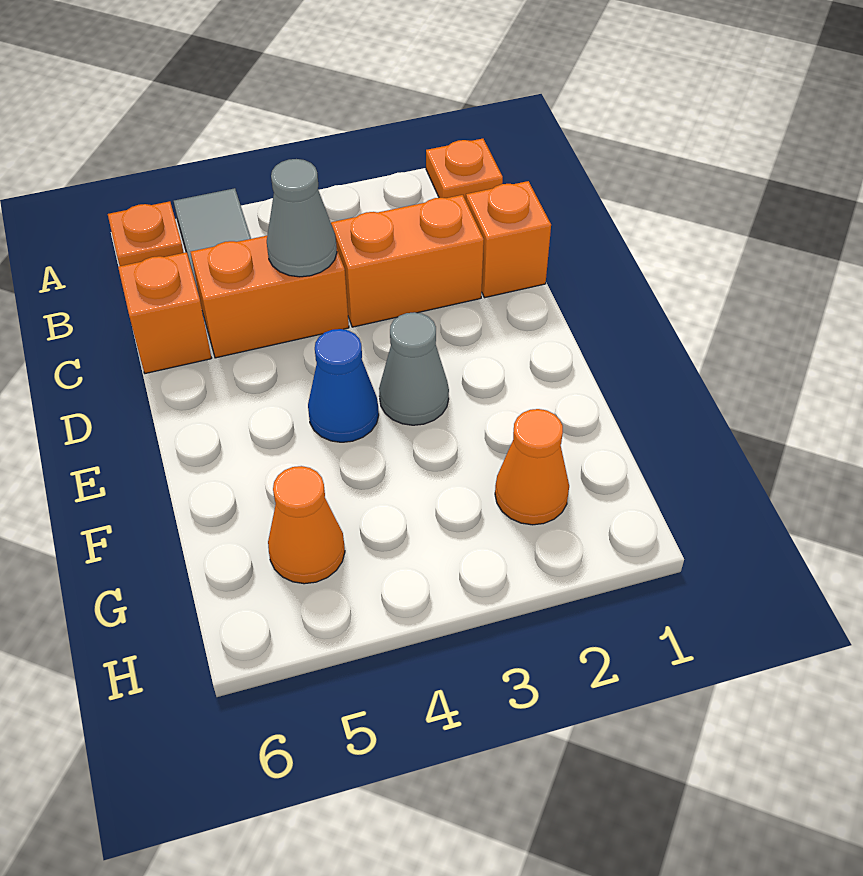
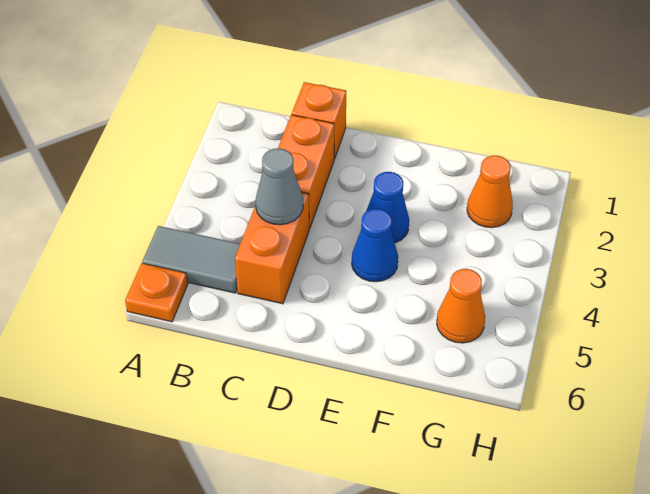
orange 1x1 plate [426,139,503,200] -> none
orange 1x1 brick [118,252,211,373] -> none
grey 1x1 cone [379,312,449,425] -> blue 1x1 cone [366,172,409,243]

